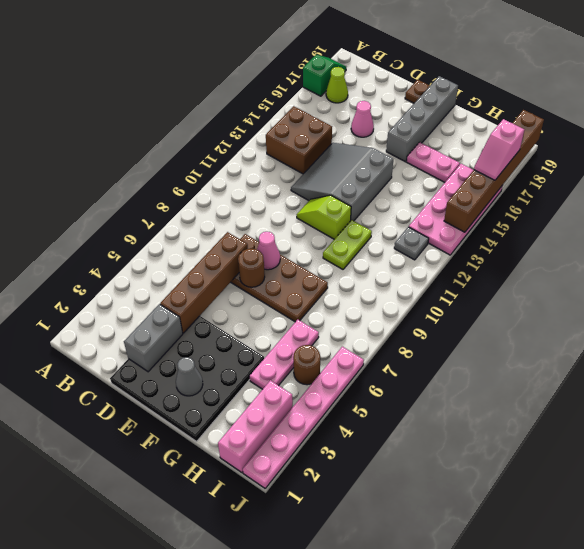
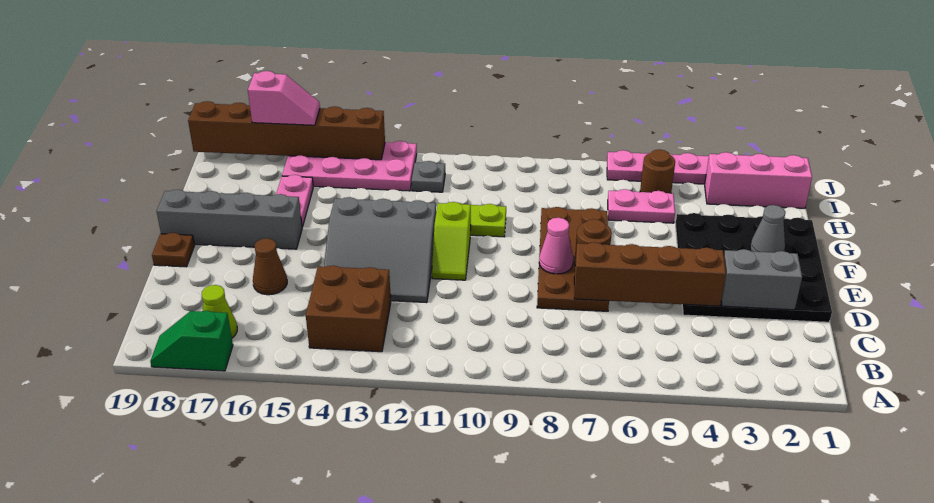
pink 1x1 cone [351,101,374,137] -> brown 1x1 cone [253,238,287,295]
pink 1x3 plate [249,320,319,389] -> pink 1x2 plate [608,189,675,223]

